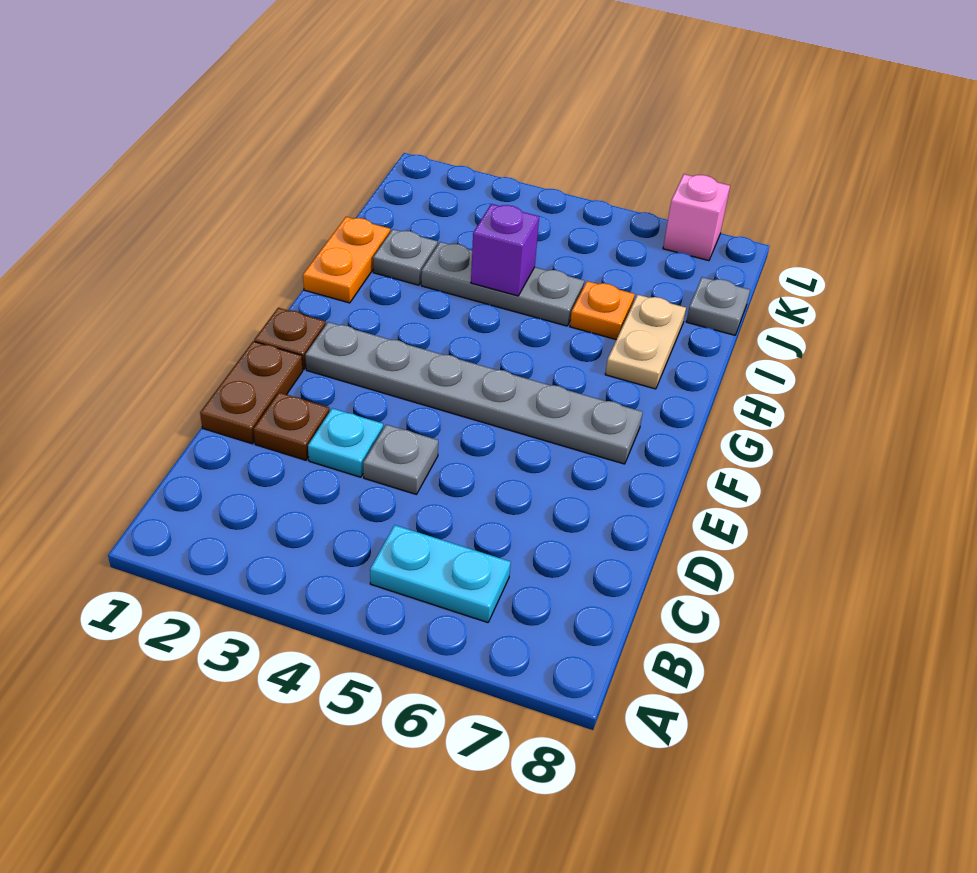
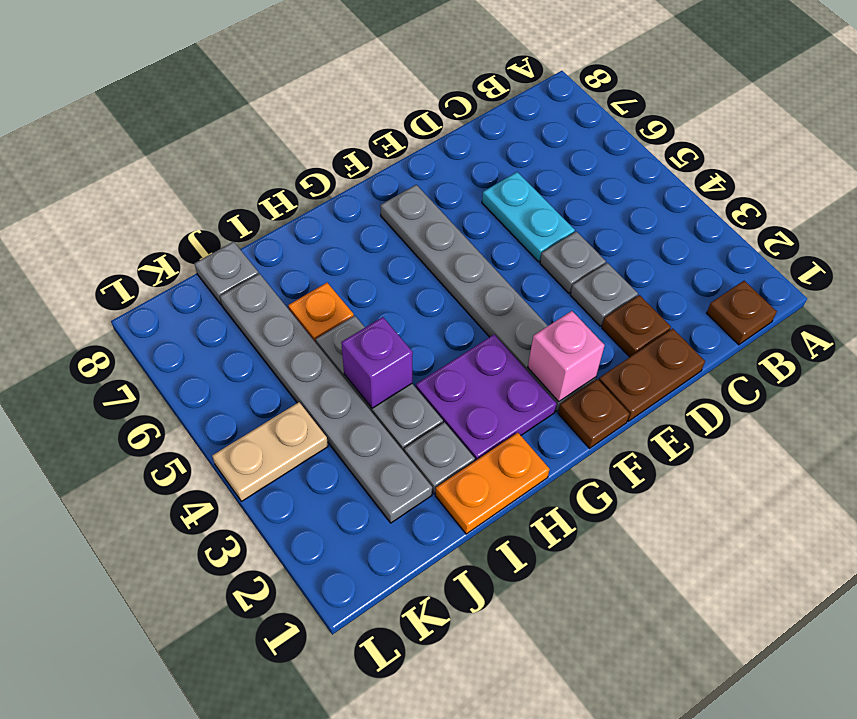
none -> brown 1x1 plate [707,281,777,345]
cyan 1x2 plate [370,525,511,623] -> cyan 1x2 plate moved to [482,172,575,262]
cyan 1x1 plate [308,408,383,477] -> grey 1x1 plate [570,263,638,326]
none -> purple 2x2 plate [416,334,556,461]
tan 1x2 plate [605,295,686,389] -> tan 1x2 plate moved to [212,402,328,501]
none -> grey 1x6 plate [220,274,432,523]
pink 1x1 brick [663,174,730,261] -> pink 1x1 brick moved to [528,311,605,402]

